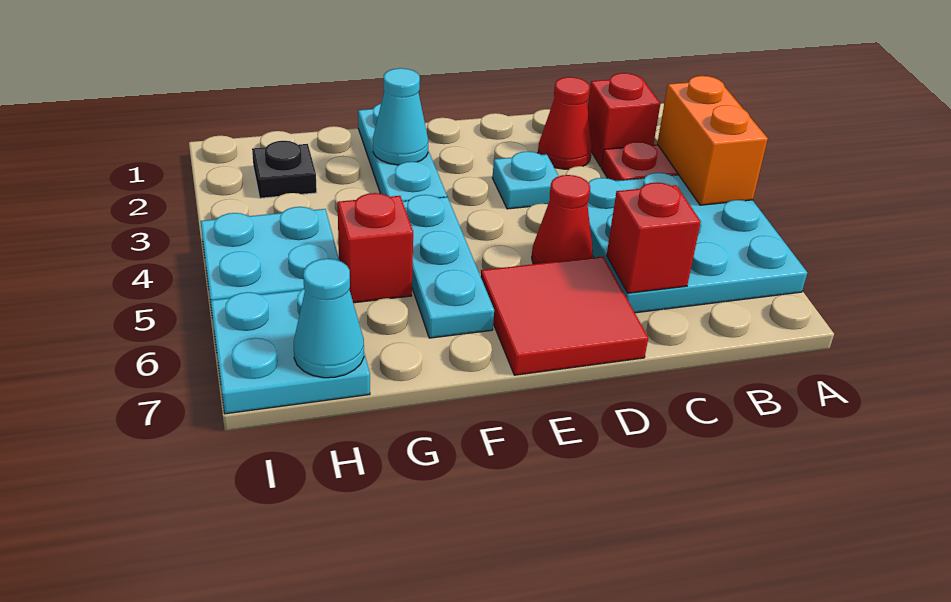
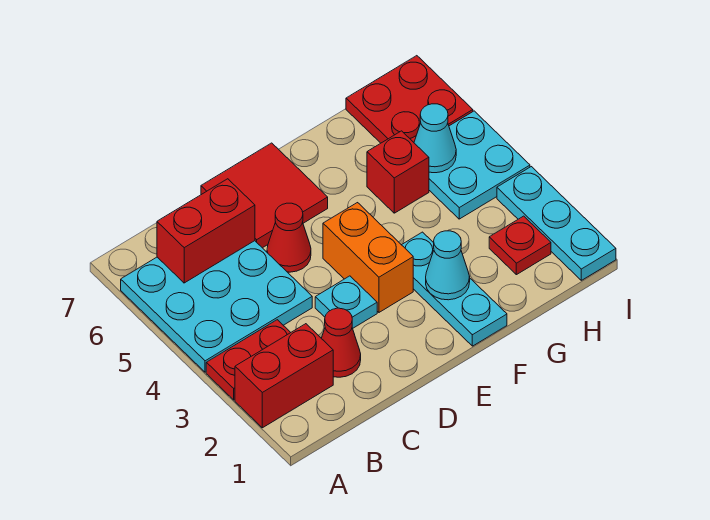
orange 1x2 brick [657,76,768,205] -> orange 1x2 brick moved to [323,203,413,312]
red 1x1 brick [588,73,660,167] -> red 1x2 brick [235,324,333,428]
red 1x1 brick [607,182,701,293] -> red 1x2 brick [157,179,255,283]
cyan 1x3 plate [403,195,494,338] -> cyan 1x3 plate moved to [497,167,616,280]
black 1x1 plate [252,141,317,198] -> red 1x1 plate [489,216,551,275]
cyan 2x2 plate [211,288,370,414] -> red 2x2 plate [346,56,473,143]
cyan 1x1 cone [294,259,364,378] -> cyan 1x1 cone moved to [414,104,456,173]

